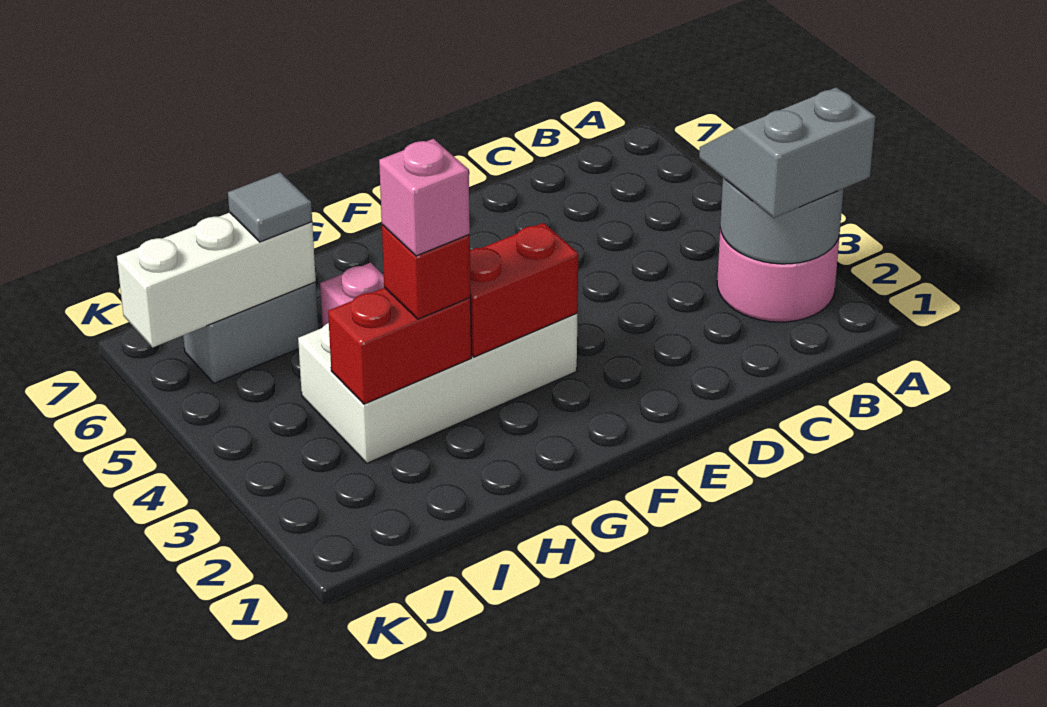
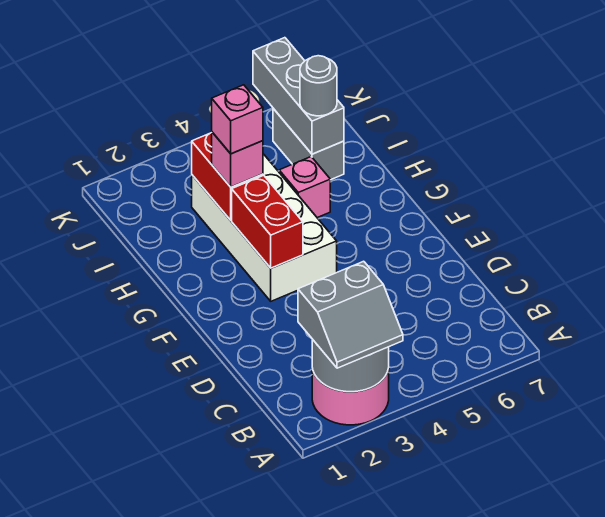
grey 2x2 slope [699,87,876,218] -> grey 2x2 slope turned to [298,261,403,368]
red 1x1 brick [382,225,471,319] -> pink 1x1 brick [212,132,263,187]
white 1x3 brick [117,213,316,347] -> grey 1x3 brick [253,38,344,154]
grey 1x1 tile [228,172,312,242] -> grey 1x1 round brick [300,56,337,116]

